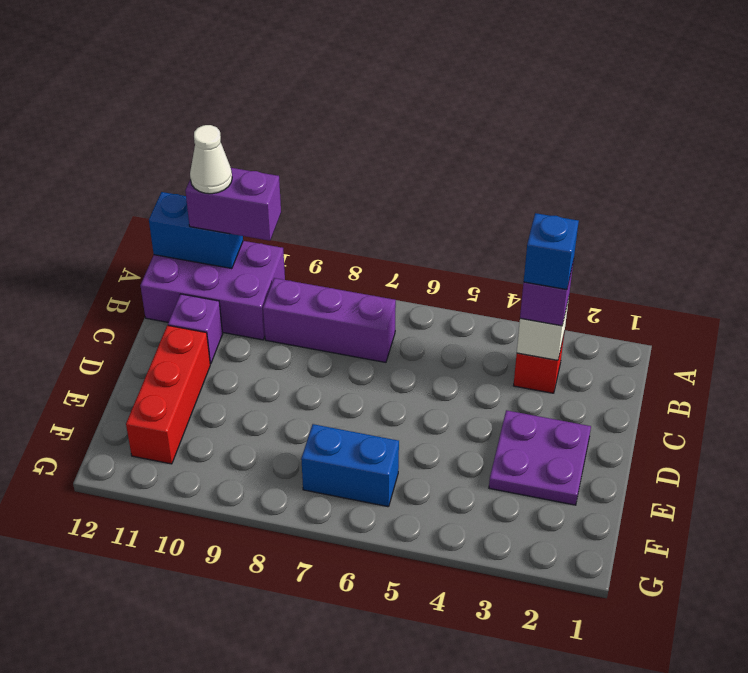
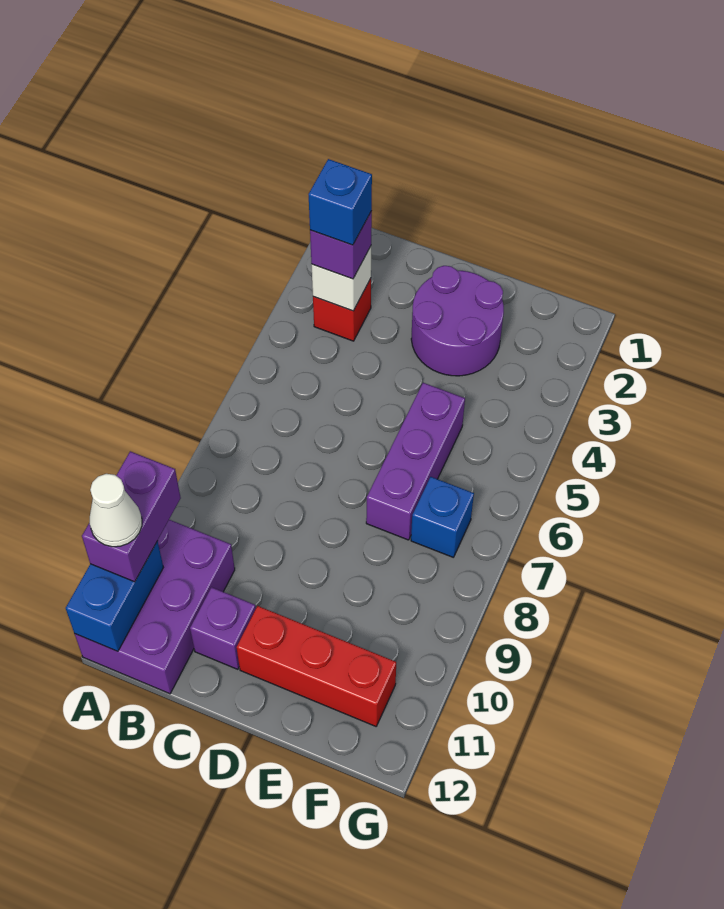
purple 1x3 brick [263,278,396,362] -> purple 1x3 brick moved to [366,383,465,540]
purple 2x2 plate [489,410,591,505] -> purple 2x2 round brick [411,266,504,376]
blue 1x2 brick [301,424,399,507] -> blue 1x1 brick [411,477,474,557]

